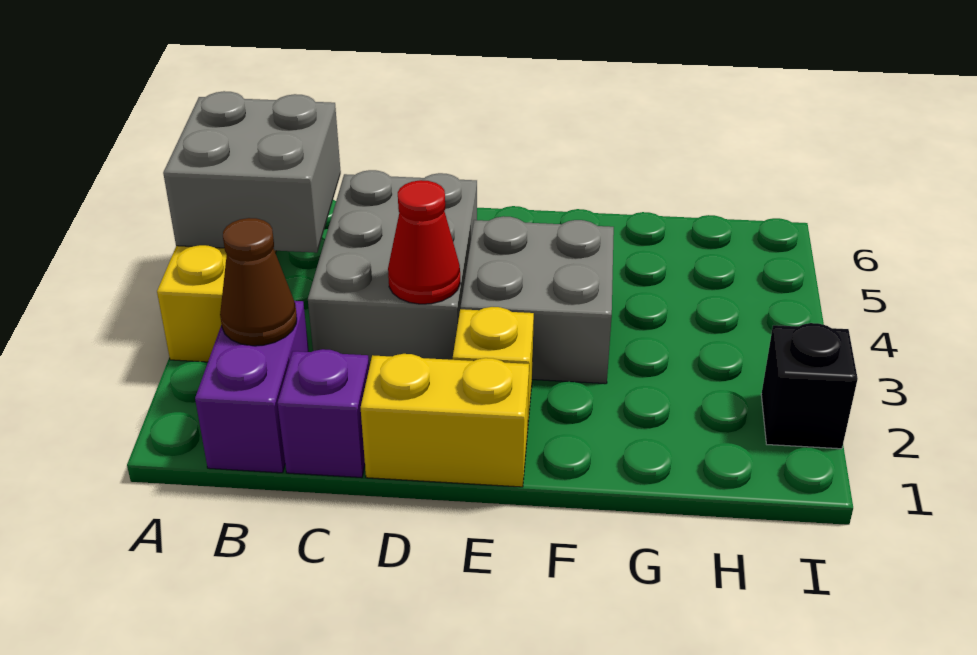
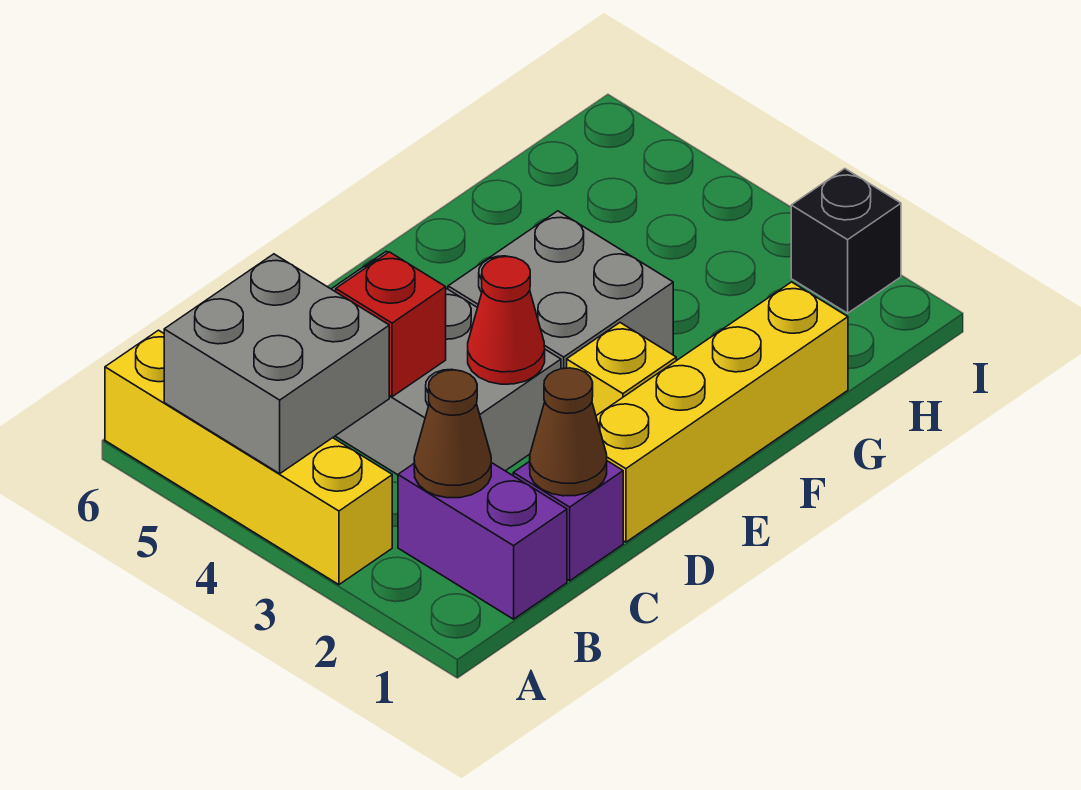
none -> brown 1x1 cone [530,368,607,496]
none -> red 1x1 brick [336,252,446,397]
yellow 1x2 brick [361,354,529,487] -> yellow 1x4 brick [596,282,848,542]

